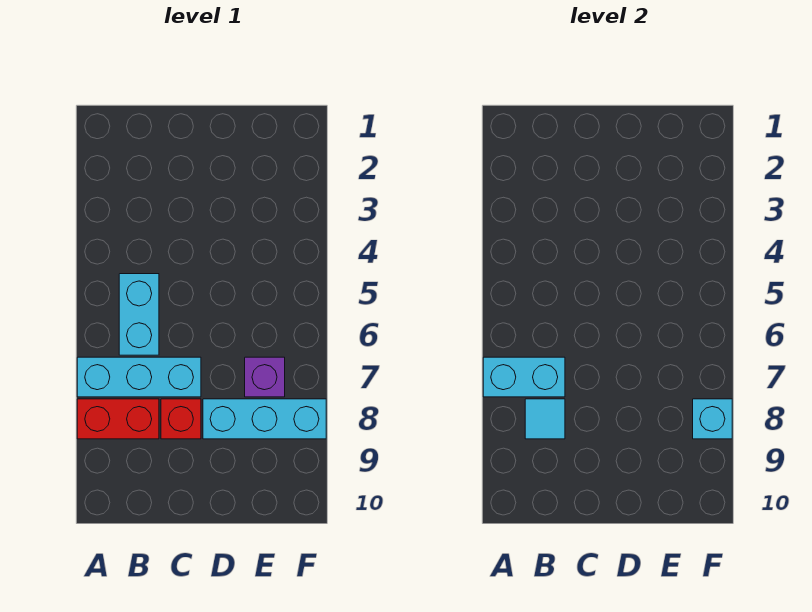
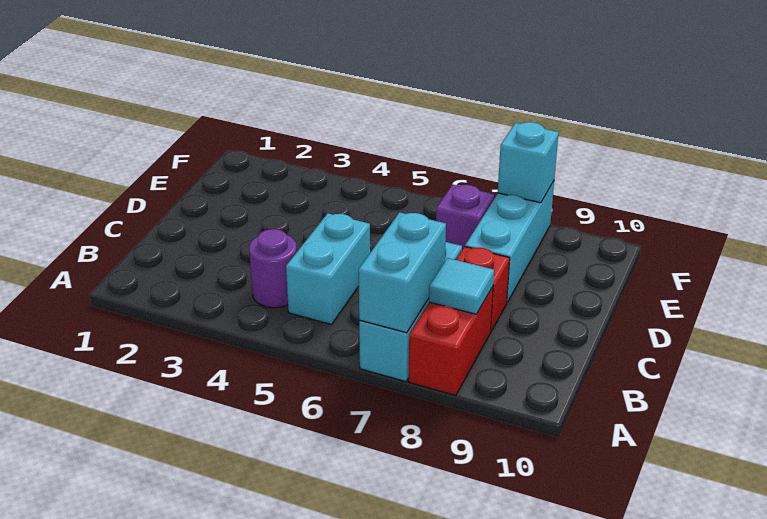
none -> purple 1x1 round brick [249,229,297,308]
cyan 1x2 brick [119,274,159,355] -> cyan 1x2 brick turned to [286,213,370,324]

